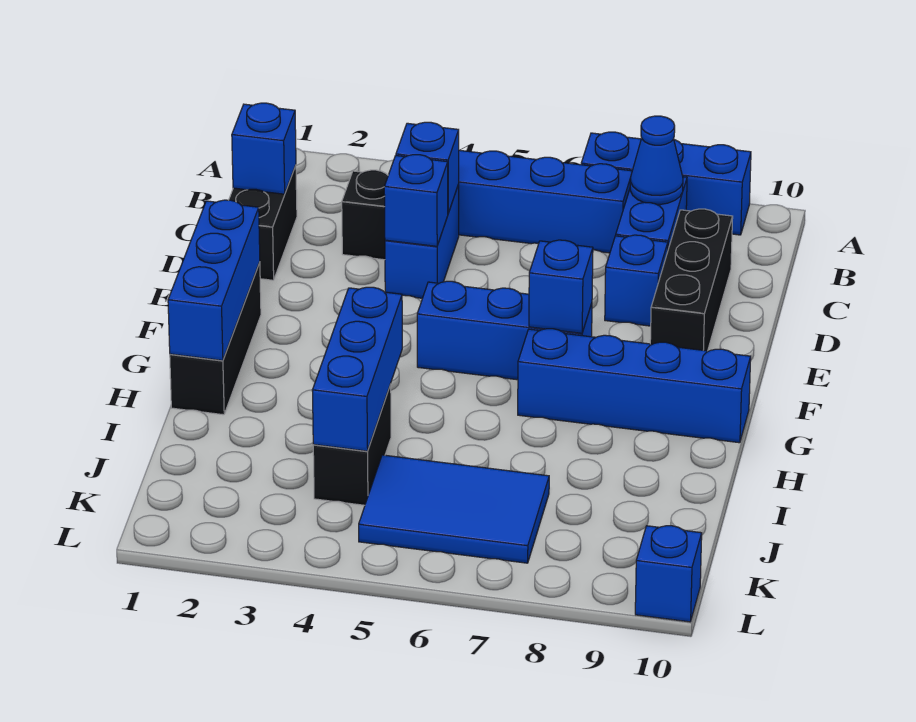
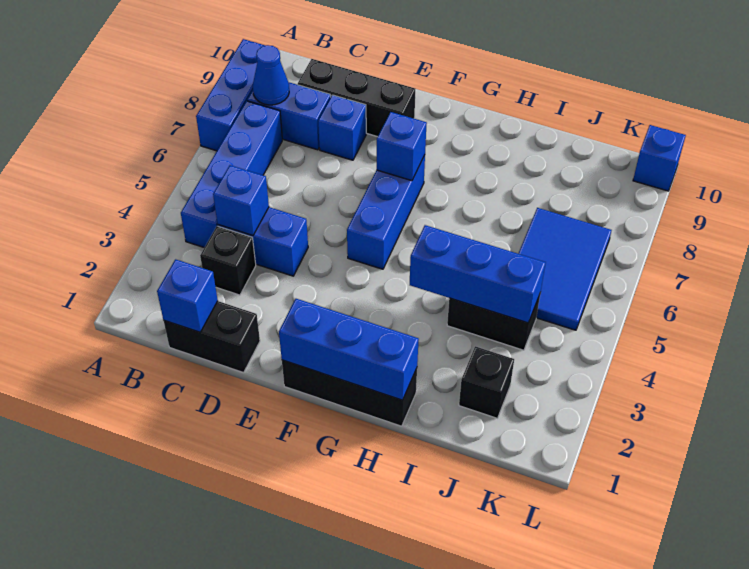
blue 1x1 brick [384,155,448,246] -> none
blue 1x4 brick [518,329,751,443] -> none
none -> black 1x1 brick [459,346,514,418]

